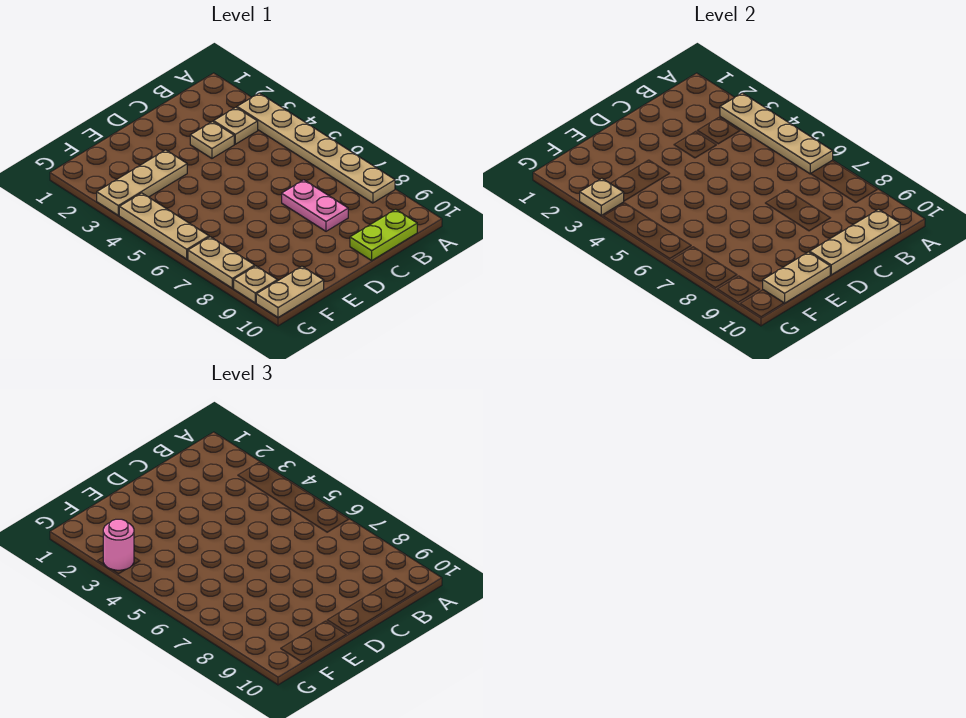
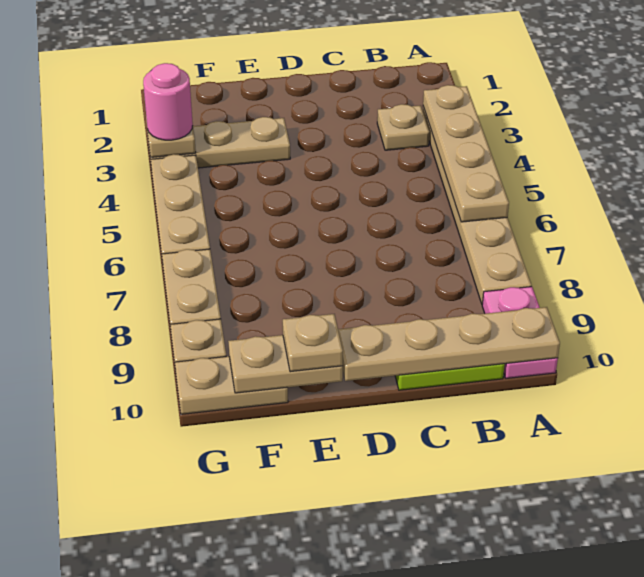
tan 1x3 plate [810,209,900,275] -> tan 1x4 plate [338,307,560,381]
tan 1x1 plate [190,122,234,158] -> tan 1x1 plate moved to [283,314,343,372]
pink 1x2 plate [282,180,348,231] -> pink 1x2 plate moved to [482,287,558,378]

